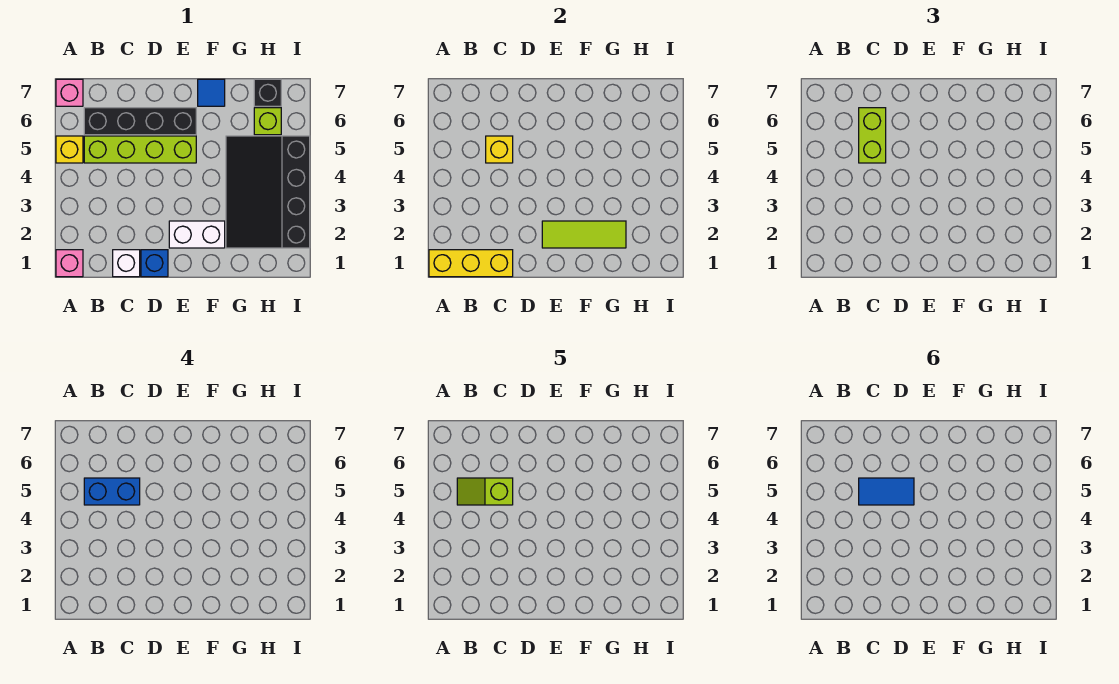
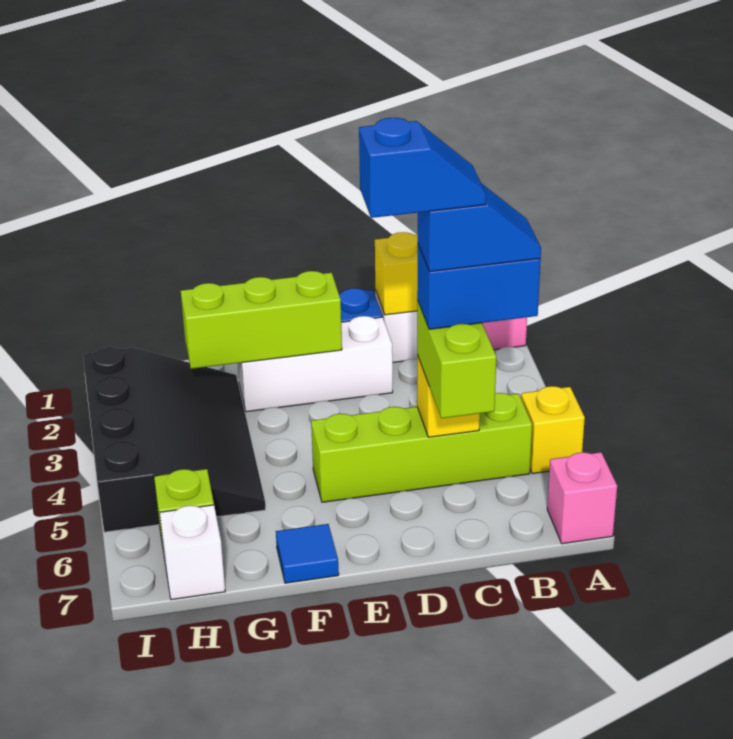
lime 1x2 slope [457,478,513,505] -> blue 1x2 slope [418,183,541,272]
black 1x4 brick [84,108,196,135] -> none
blue 1x2 tile [859,478,914,505] -> blue 1x2 slope [359,118,486,218]
white 1x2 brick [169,221,225,248] -> white 1x3 brick [238,316,393,412]
lime 1x3 tile [542,221,626,248] -> lime 1x3 brick [181,271,342,369]
black 1x1 brick [254,79,281,106] -> white 1x1 brick [160,505,225,600]

